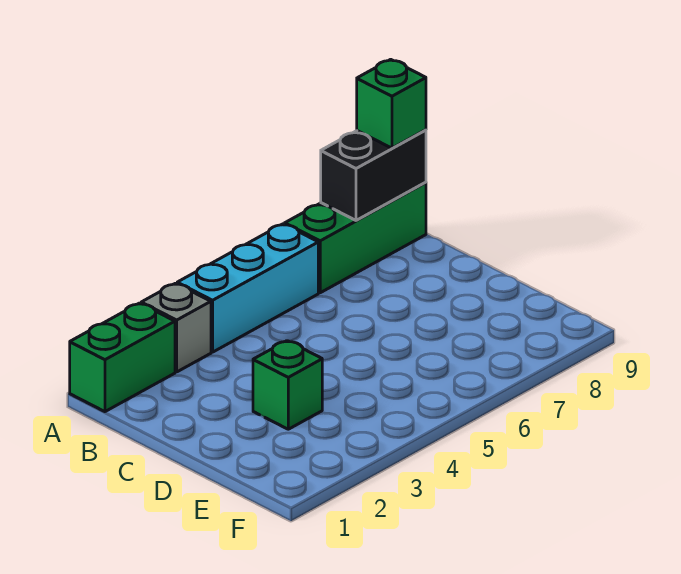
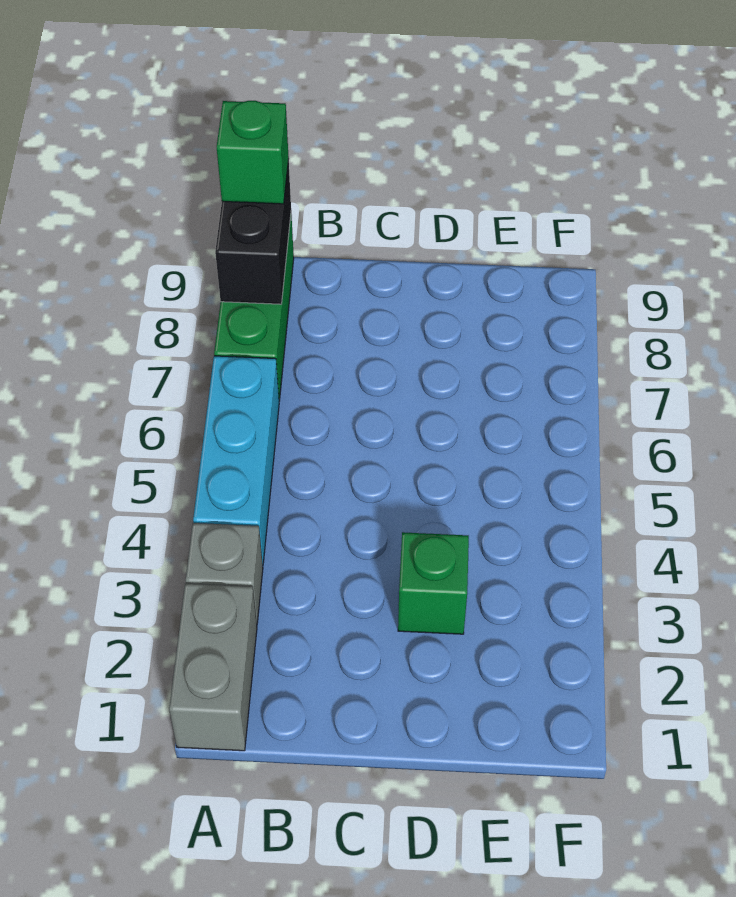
green 1x2 brick [70,303,175,412] -> grey 1x2 brick [169,583,257,751]

